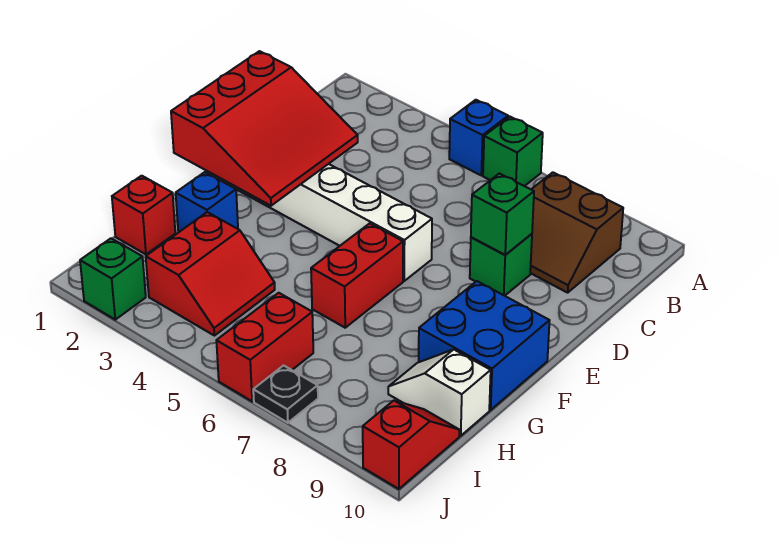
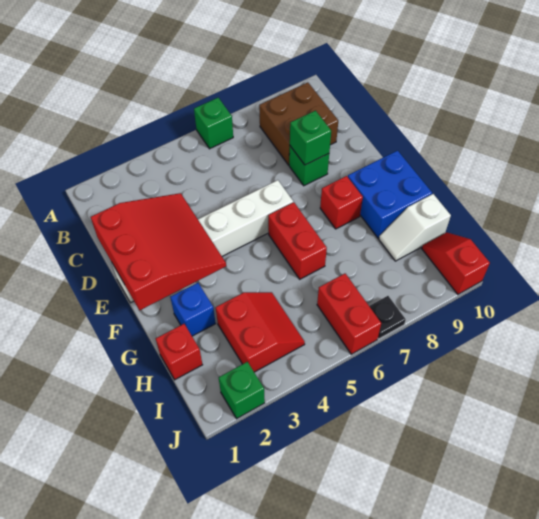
blue 1x1 brick [449,100,508,175] -> none
brown 2x2 slope [530,172,623,293] -> brown 2x2 brick [259,82,338,165]
none -> red 1x1 brick [320,176,363,229]

